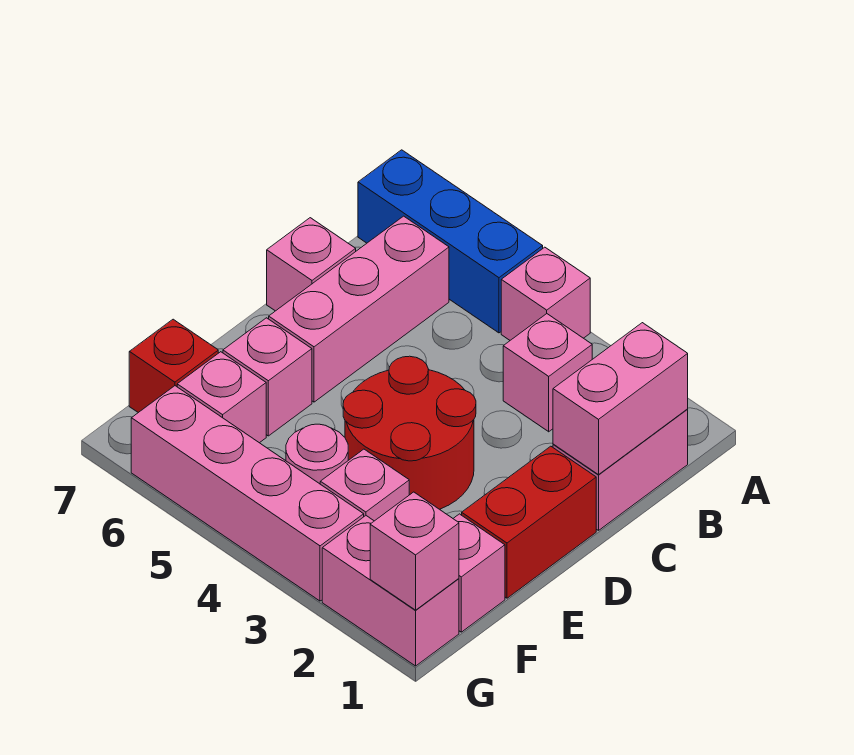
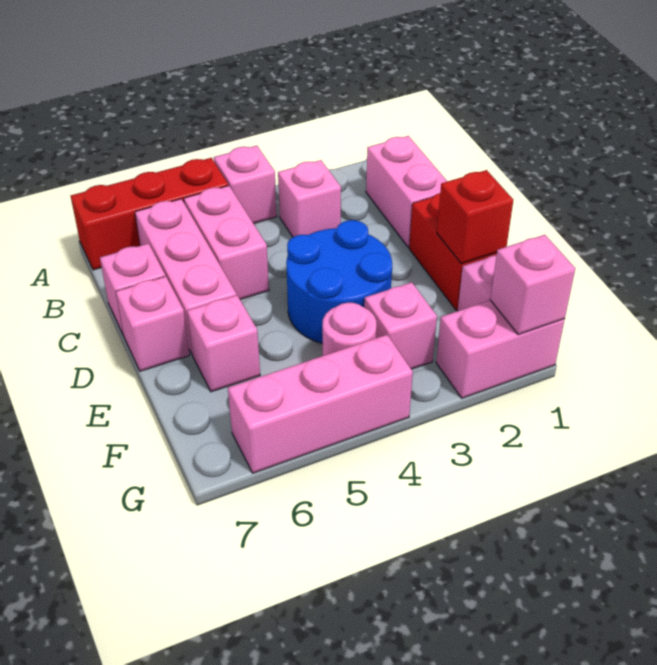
blue 1x3 brick [358,150,543,333] -> red 1x3 brick [71,158,228,270]
pink 1x2 brick [553,323,688,475] -> pink 1x2 brick moved to [184,186,269,299]
red 2x2 round brick [343,356,476,509] -> blue 2x2 round brick [286,220,392,343]
pink 1x1 brick [177,352,266,443] -> pink 1x1 brick moved to [116,276,189,371]
red 1x1 brick [129,319,218,413] -> red 1x1 brick moved to [437,170,513,264]
pink 1x4 brick [131,386,364,601] -> pink 1x3 brick [228,335,413,473]

